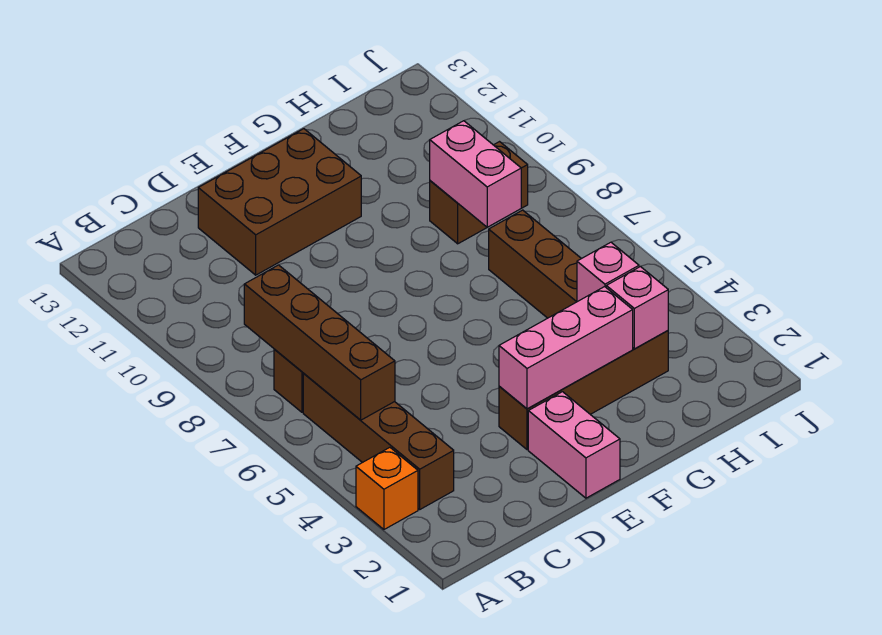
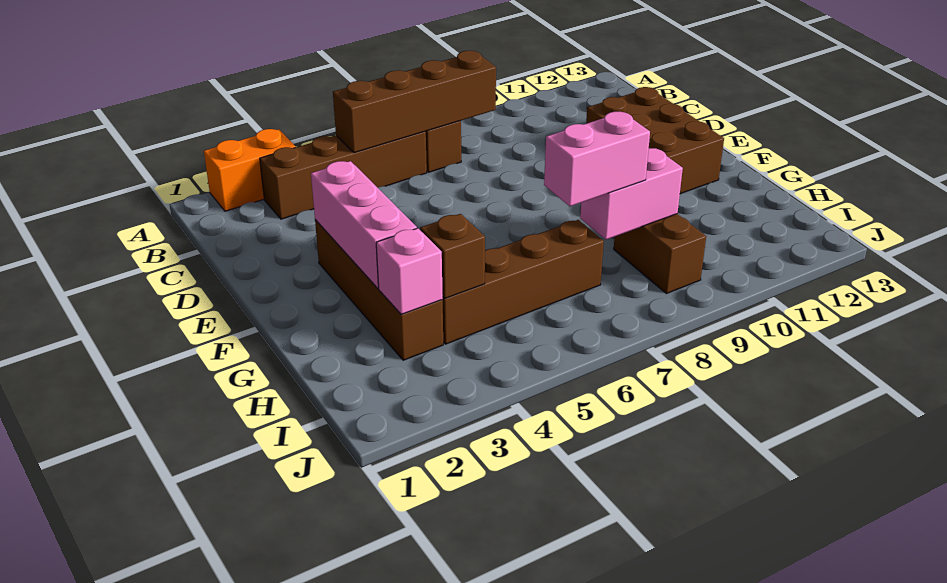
orange 1x1 brick [356,447,418,529] -> orange 1x2 brick [204,129,296,211]
pink 1x2 brick [528,392,620,498] -> pink 1x2 brick moved to [544,112,650,206]
pink 1x1 brick [577,242,639,302] -> brown 1x1 brick [420,214,485,299]

